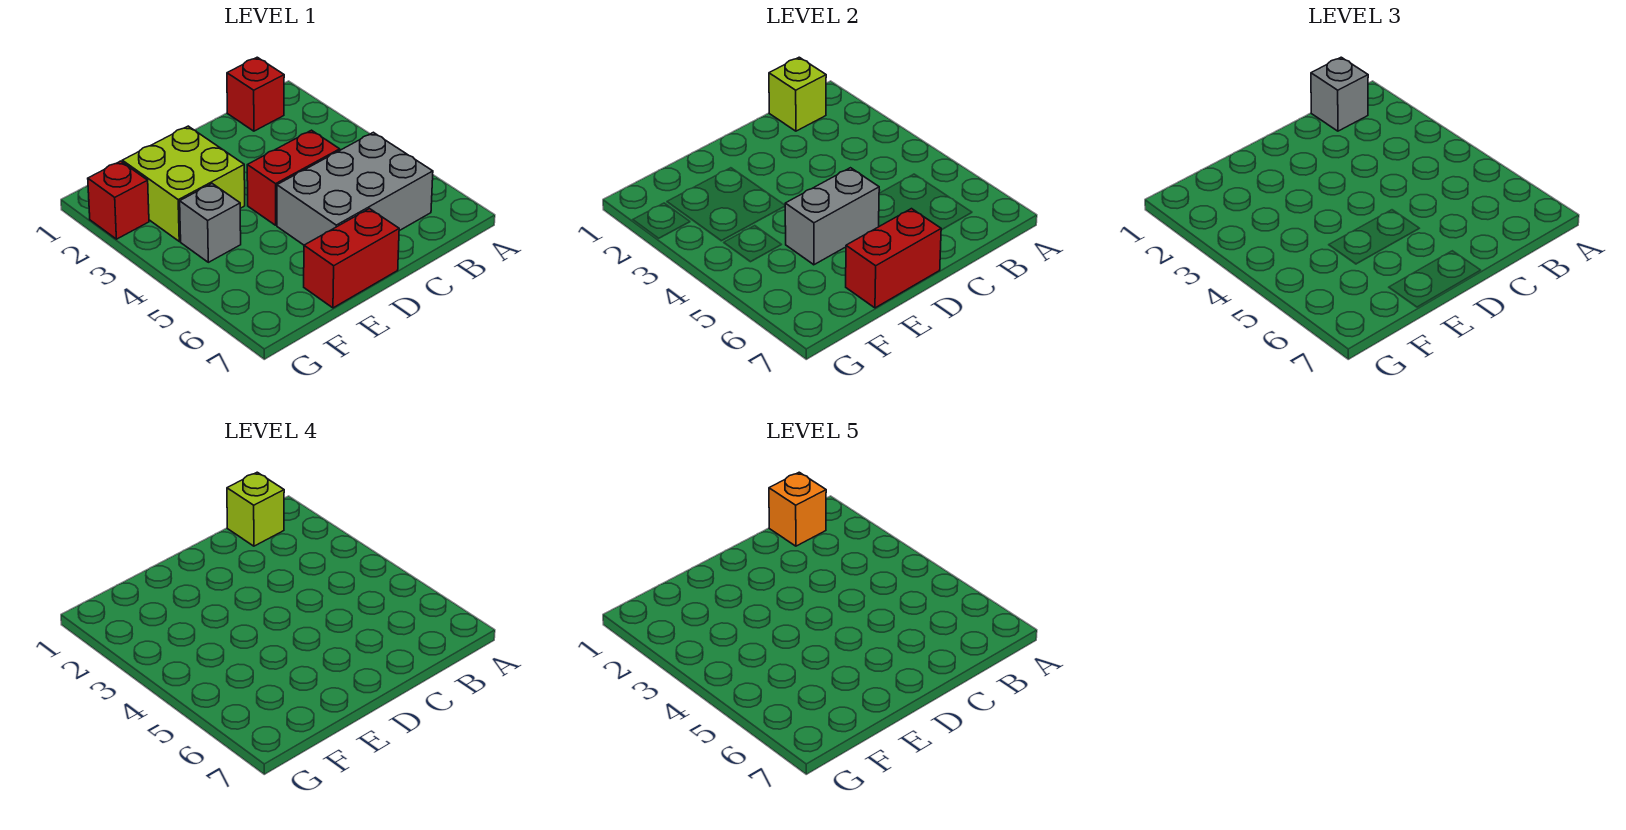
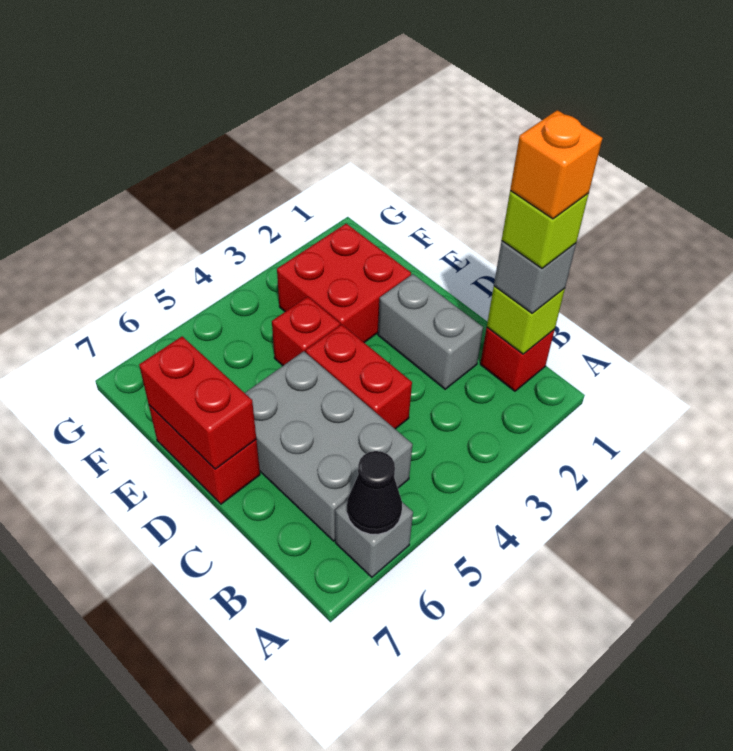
none -> black 1x1 cone [347,451,402,534]
grey 1x2 brick [785,168,879,265] -> grey 1x2 brick moved to [378,274,483,389]
lime 2x2 brick [122,126,245,241] -> red 2x2 brick [277,224,411,342]
grey 1x1 brick [180,184,241,262] -> grey 1x1 brick moved to [335,501,413,577]
red 1x1 brick [88,161,149,239] -> red 1x1 brick moved to [272,297,340,365]

